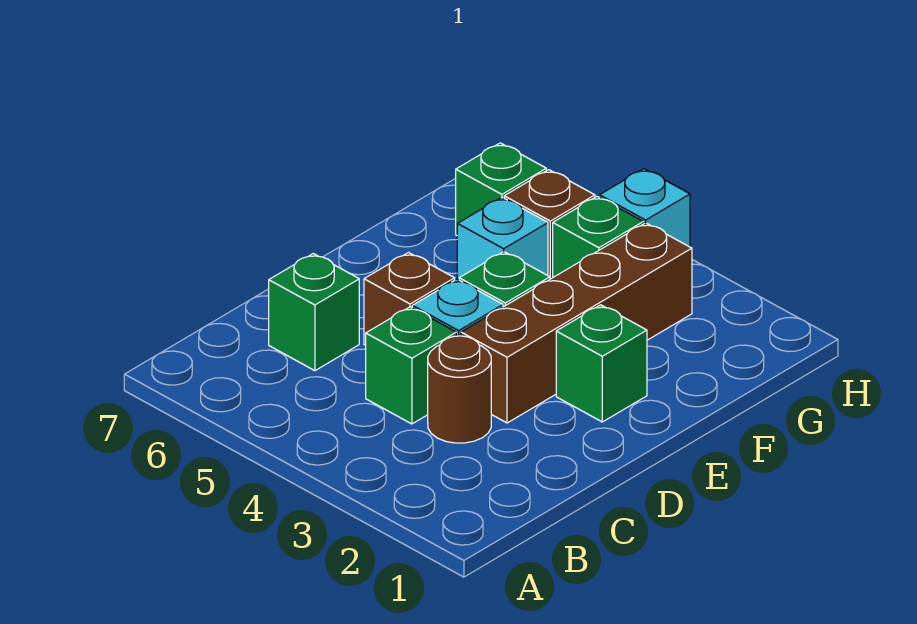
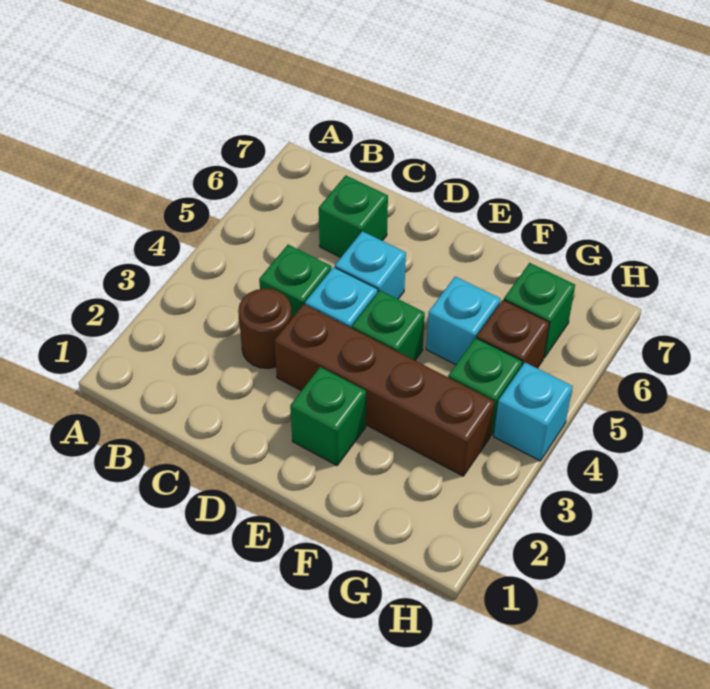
brown 1x1 brick [364,253,455,345] -> cyan 1x1 brick [335,231,406,299]

